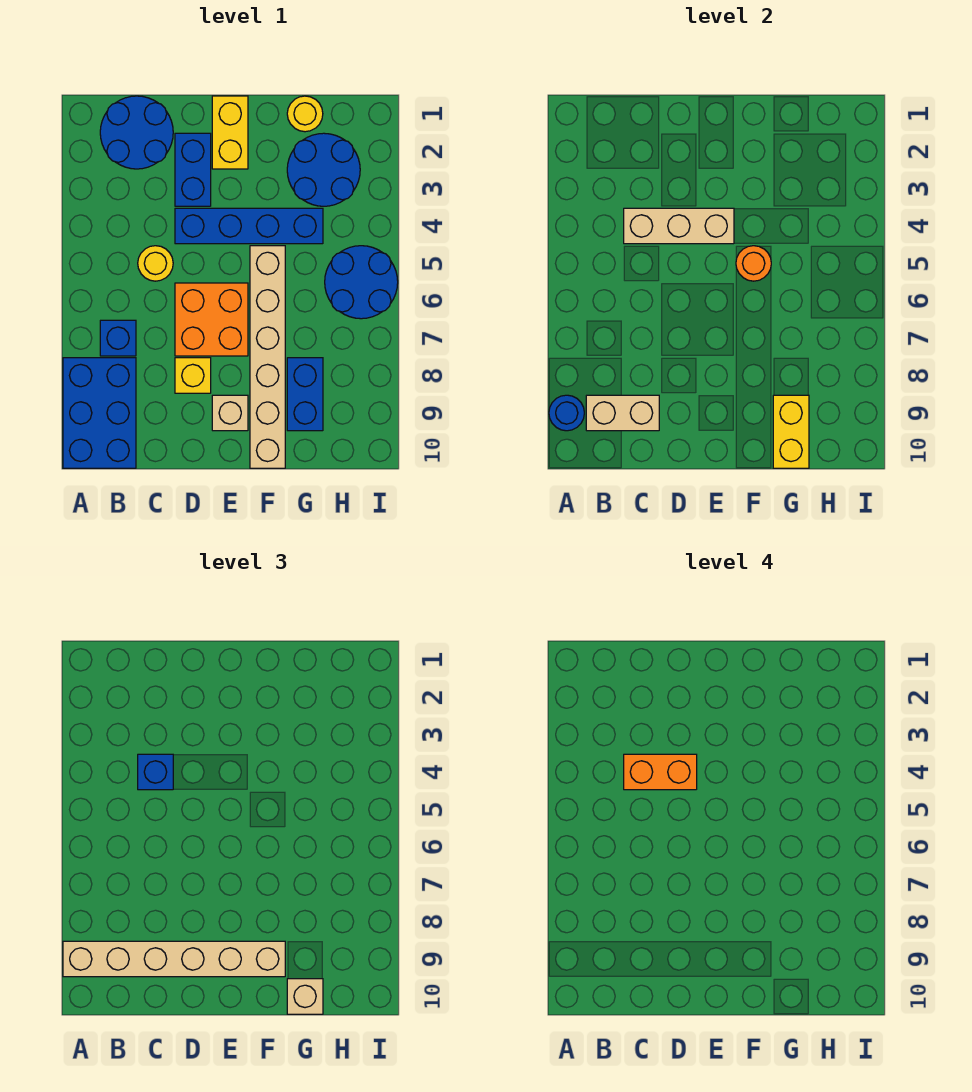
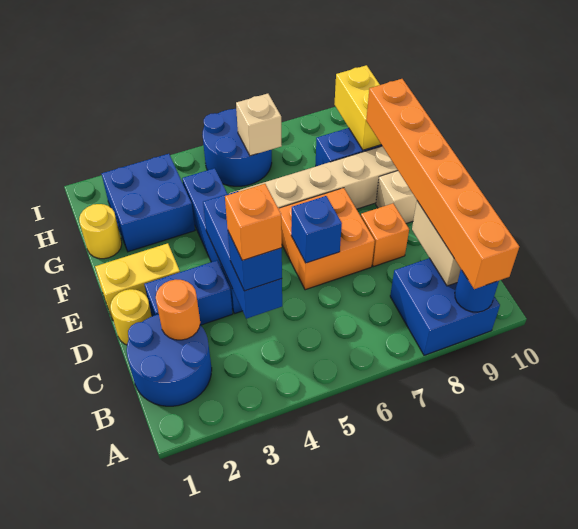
blue 2x3 brick [63,358,136,468] -> blue 2x2 brick [390,258,500,355]
tan 1x6 brick [63,941,285,977] -> orange 1x6 brick [366,79,519,289]
blue 1x1 brick [100,320,136,356] -> blue 1x1 brick moved to [291,196,342,263]
tan 1x3 brick [624,208,734,244] -> blue 1x3 brick [203,191,282,319]
orange 1x2 brick [624,754,697,790] -> orange 1x1 brick [225,184,282,260]
yellow 1x1 round brick [138,246,173,281] -> yellow 1x1 round brick moved to [110,289,152,345]
yellow 1x1 brick [175,358,211,393] -> orange 1x1 brick [361,203,409,267]
orange 1x1 round brick [736,246,771,281] -> orange 1x1 round brick moved to [156,280,200,340]
blue 2x2 round brick [287,133,360,206] -> blue 2x2 brick [102,154,195,252]
yellow 1x2 brick [773,395,809,468] -> yellow 1x2 brick turned to [334,65,381,150]
tan 1x1 brick [287,979,323,1014] -> tan 1x1 brick moved to [236,94,282,156]

